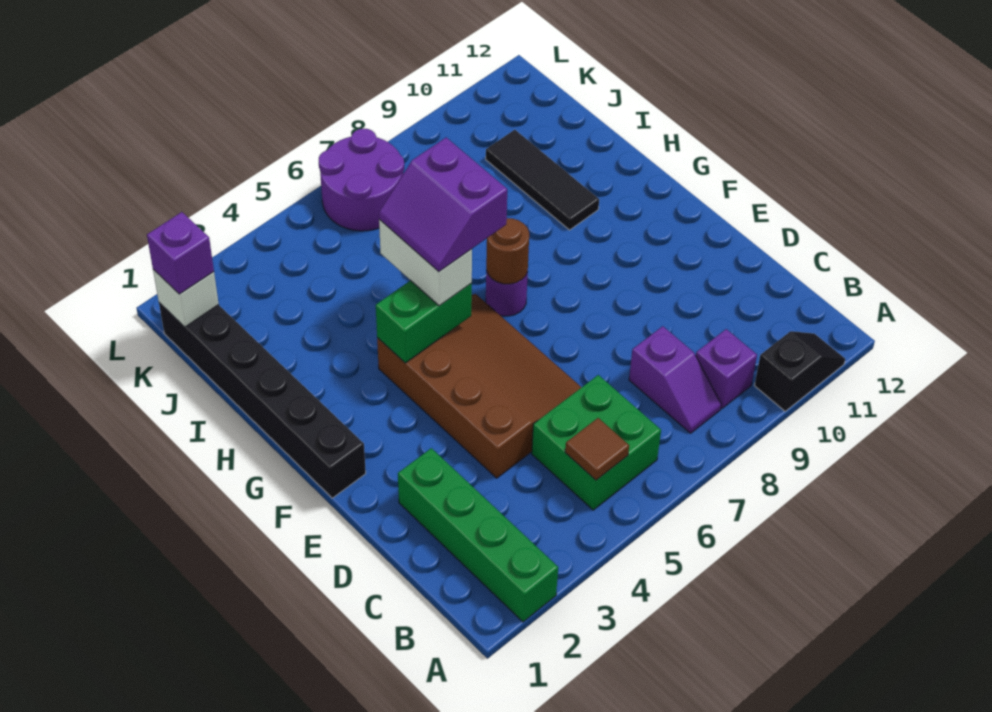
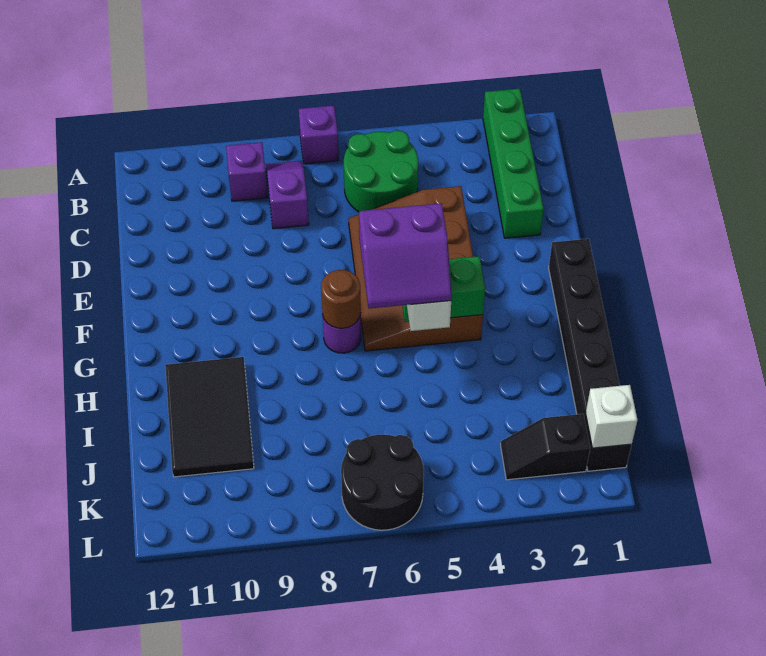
black 1x2 slope [755,331,845,411] -> black 1x2 slope moved to [501,414,590,480]
green 2x2 brick [532,375,661,510] -> green 2x2 round brick [344,130,418,212]
brown 1x1 tile [565,418,629,480] -> none
purple 2x2 slope [379,138,507,272] -> purple 2x2 slope turned to [359,203,452,308]
black 1x3 tile [486,130,599,230] -> black 2x3 tile [165,357,254,477]
purple 1x1 brick [147,212,214,294] -> purple 1x1 brick moved to [299,106,339,164]
purple 2x2 round brick [319,128,404,231] -> black 2x2 round brick [341,434,424,530]

